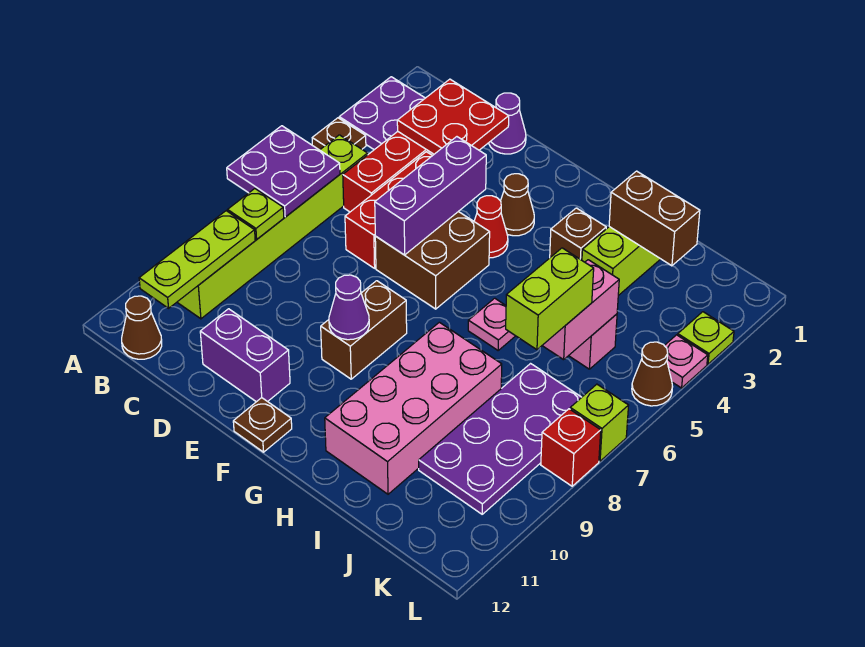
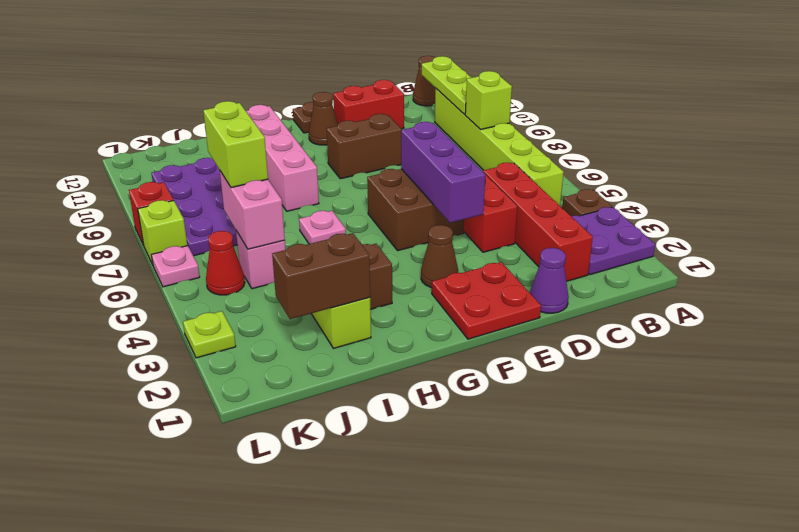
purple 2x2 plate [227,126,340,217] -> none
lime 1x1 plate [228,189,284,239] -> lime 1x1 brick [465,71,512,130]
red 2x2 plate [397,79,509,154] -> red 2x2 plate moved to [432,262,541,339]
purple 1x2 brick [200,309,290,402] -> red 1x2 brick [333,80,404,129]
red 1x1 cone [474,196,508,258] -> red 1x1 cone moved to [206,231,245,295]
brown 1x2 brick [321,281,407,379] -> brown 1x2 brick turned to [327,114,402,179]
purple 1x1 cone [329,275,369,340] -> none
pink 2x4 brick [325,322,502,494] -> pink 1x4 brick [246,105,319,211]
pink 1x1 plate [664,335,708,388] -> pink 1x1 plate moved to [151,246,200,287]
brown 1x1 cone [632,342,673,406] -> brown 1x1 cone moved to [309,92,338,145]

